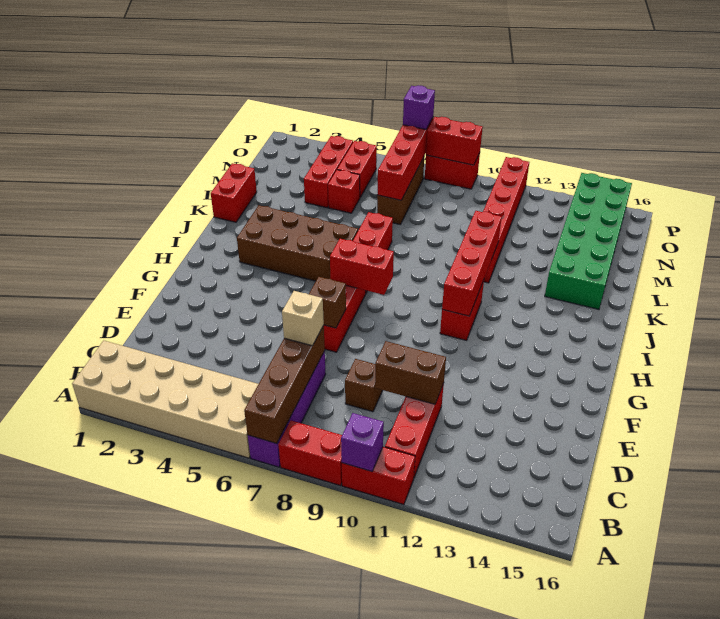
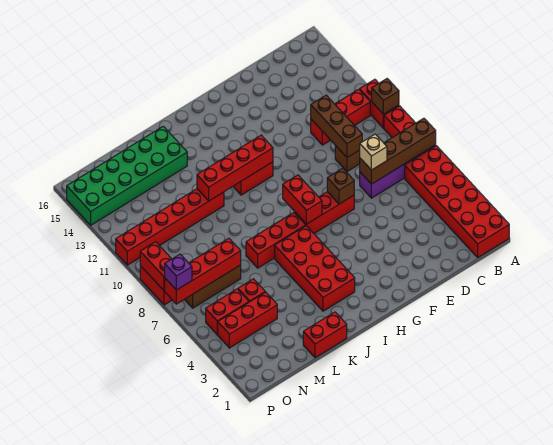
tan 2x6 brick [72,340,258,458] -> red 2x6 brick [405,146,509,257]
purple 1x1 brick [341,413,384,471] -> brown 1x1 brick [372,79,399,114]
brown 1x2 brick [375,341,446,404] -> brown 1x3 brick [311,95,362,157]
brown 2x4 brick [237,205,358,281] -> red 2x4 brick [275,226,355,311]

